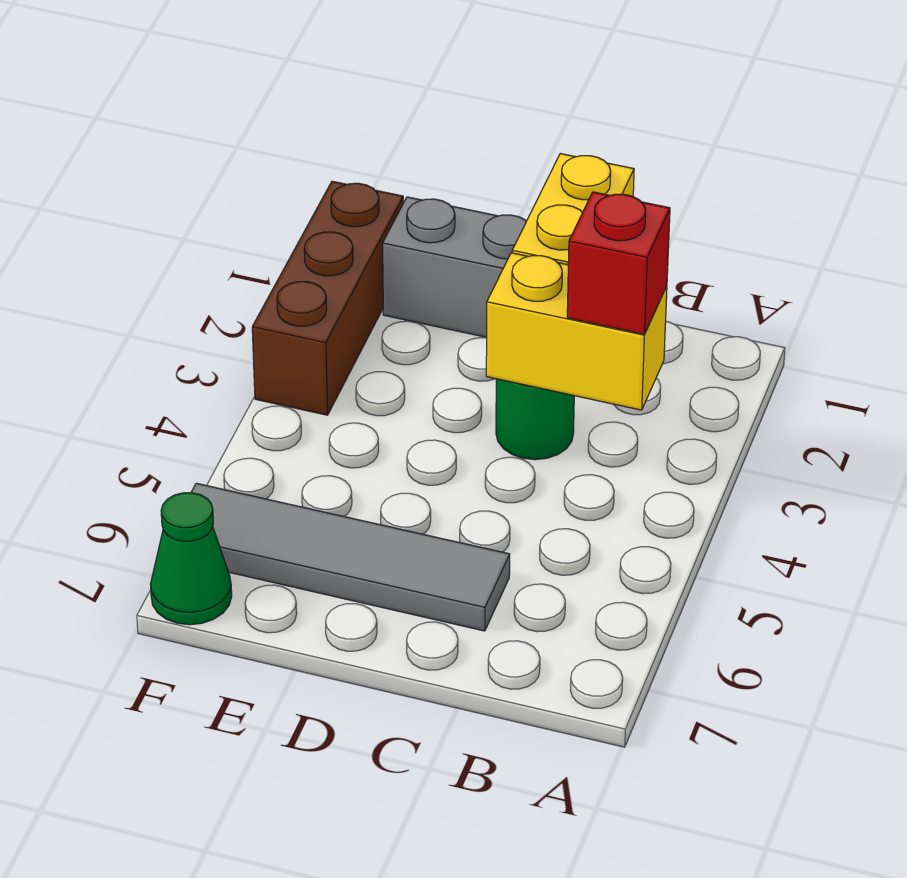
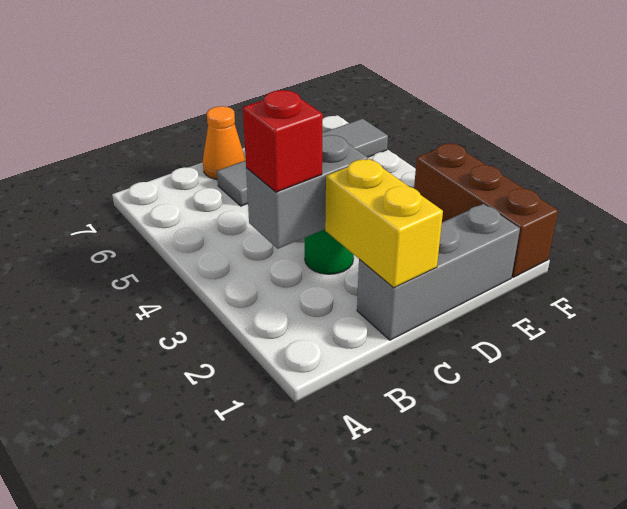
yellow 1x2 brick [486,253,667,410] -> grey 1x2 brick [246,135,368,249]
none -> orange 1x1 cone [203,106,245,180]
green 1x1 cone [150,493,232,625] -> none

